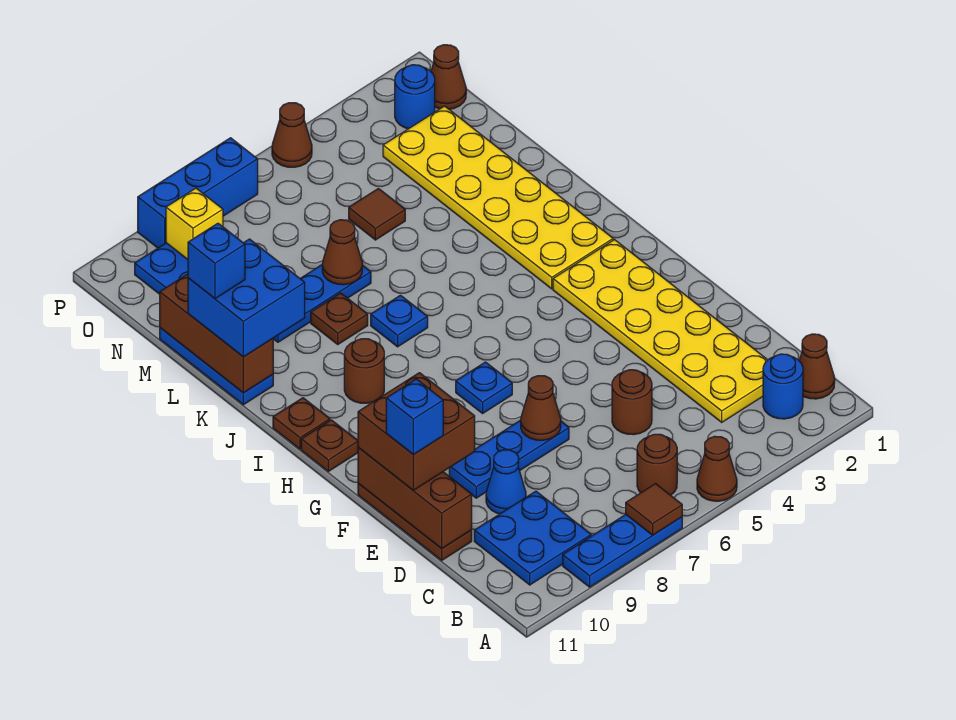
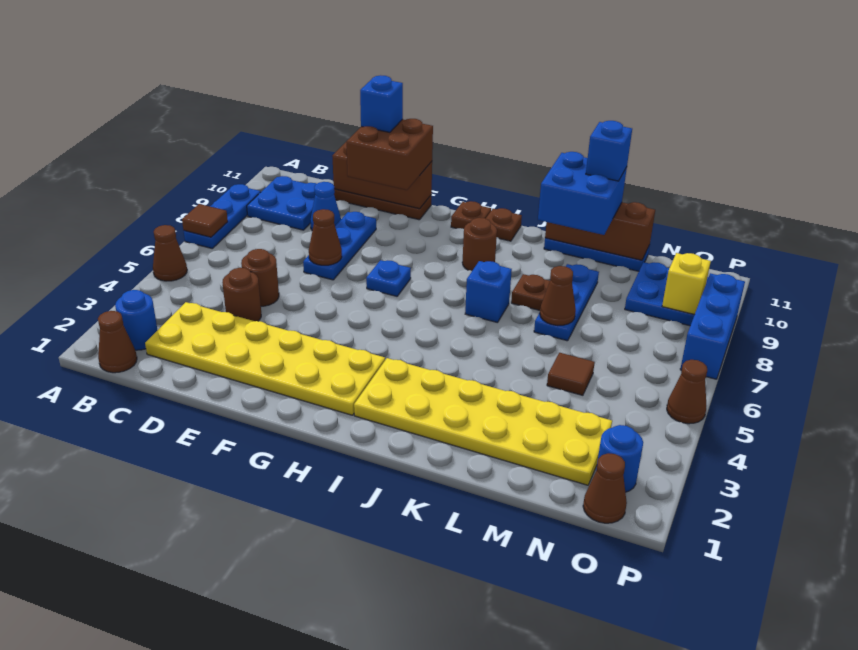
brown 1x1 round brick [637,434,677,495] -> brown 1x1 round brick moved to [222,268,261,321]
blue 1x1 plate [371,295,428,347] -> blue 1x1 brick [465,261,512,323]

